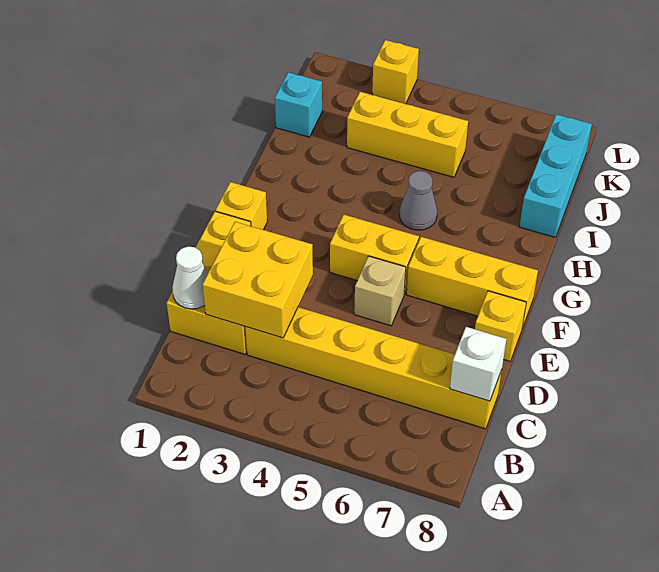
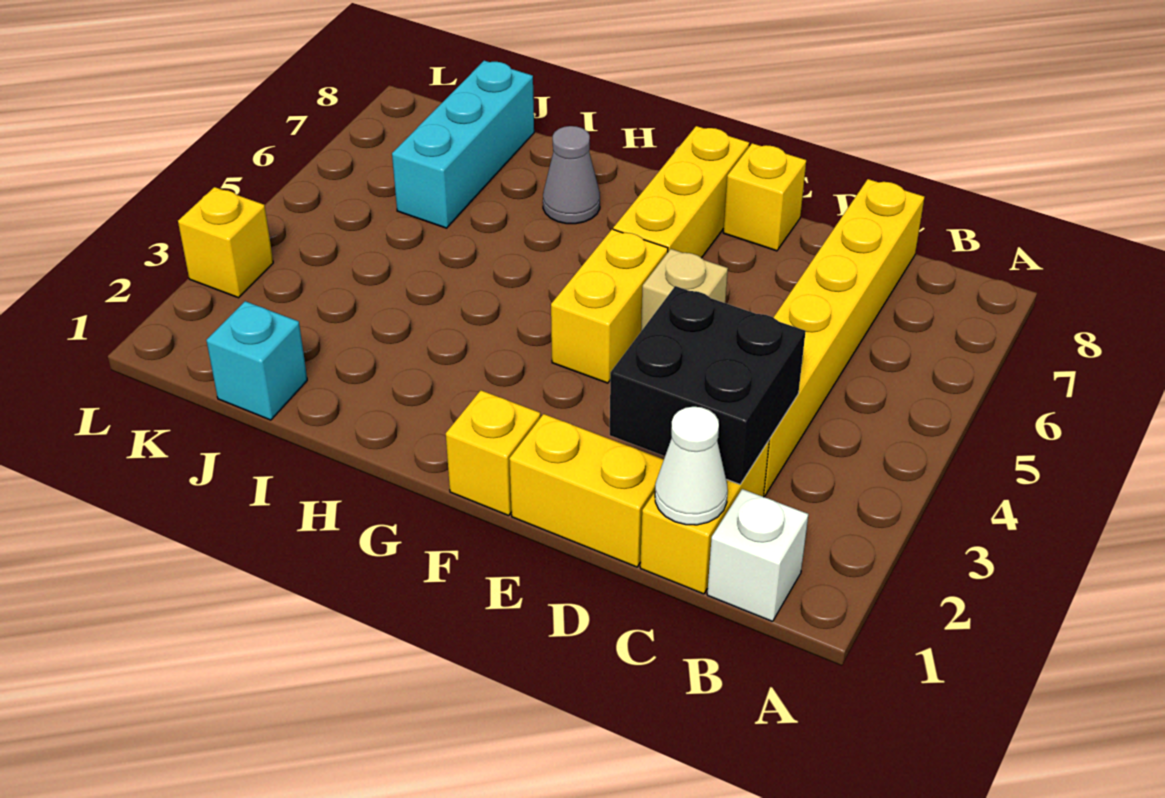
yellow 2x2 brick [203,222,313,338] -> black 2x2 brick [610,286,806,484]
white 1x1 brick [450,327,506,401] -> white 1x1 brick moved to [707,489,808,622]
grey 1x1 cone [399,171,437,230] -> grey 1x1 cone moved to [543,126,600,224]
cyan 1x3 brick [520,114,592,237] -> cyan 1x3 brick turned to [392,61,534,228]
yellow 1x3 brick [347,92,468,177] -> none

